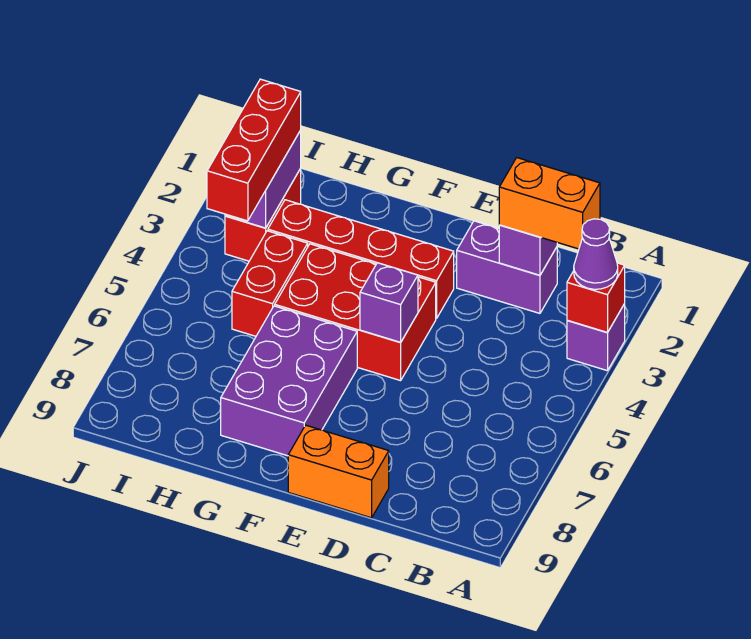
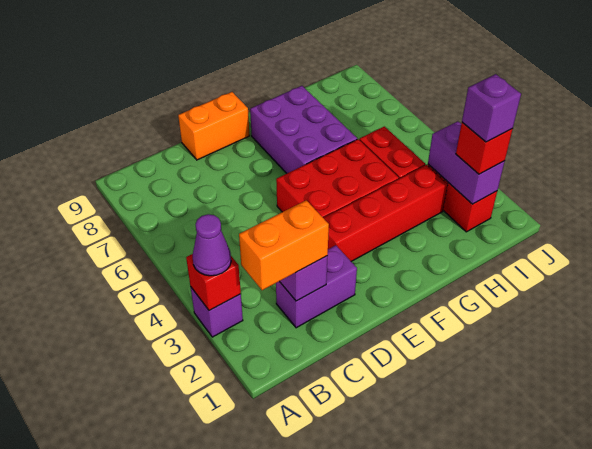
purple 1x1 brick [360,263,418,342] -> purple 1x1 brick moved to [462,74,521,142]
red 1x3 brick [207,79,301,221] -> red 1x1 brick [456,122,513,174]

